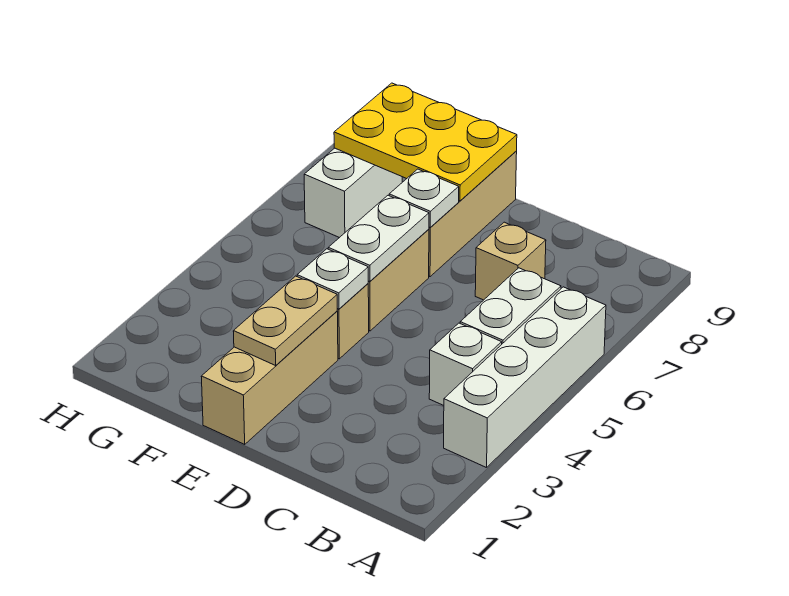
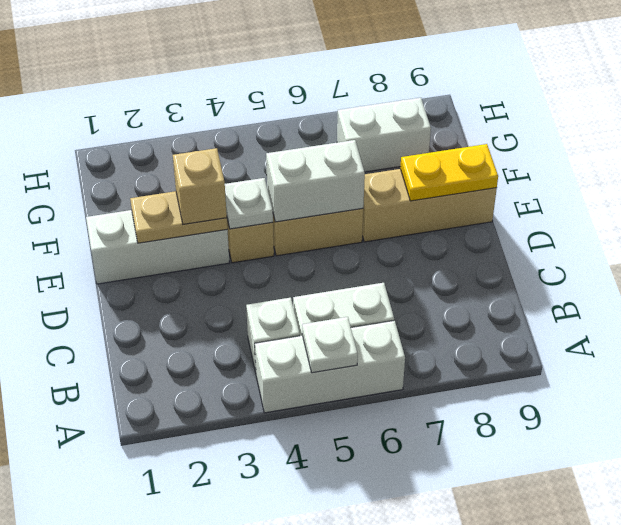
white 1x4 brick [444,287,606,468] -> white 1x3 brick [255,320,405,413]
tan 1x1 brick [475,222,546,300] -> tan 1x1 brick moved to [173,148,227,224]
tan 1x3 brick [201,311,338,444] -> white 1x3 brick [86,210,229,284]
white 1x2 plate [328,195,429,281] -> white 1x2 brick [266,140,365,222]
white 1x1 plate [389,169,459,227] -> white 1x1 plate moved to [302,317,358,373]
yellow 2x3 plate [334,83,517,201] -> yellow 1x2 plate [400,144,498,201]

